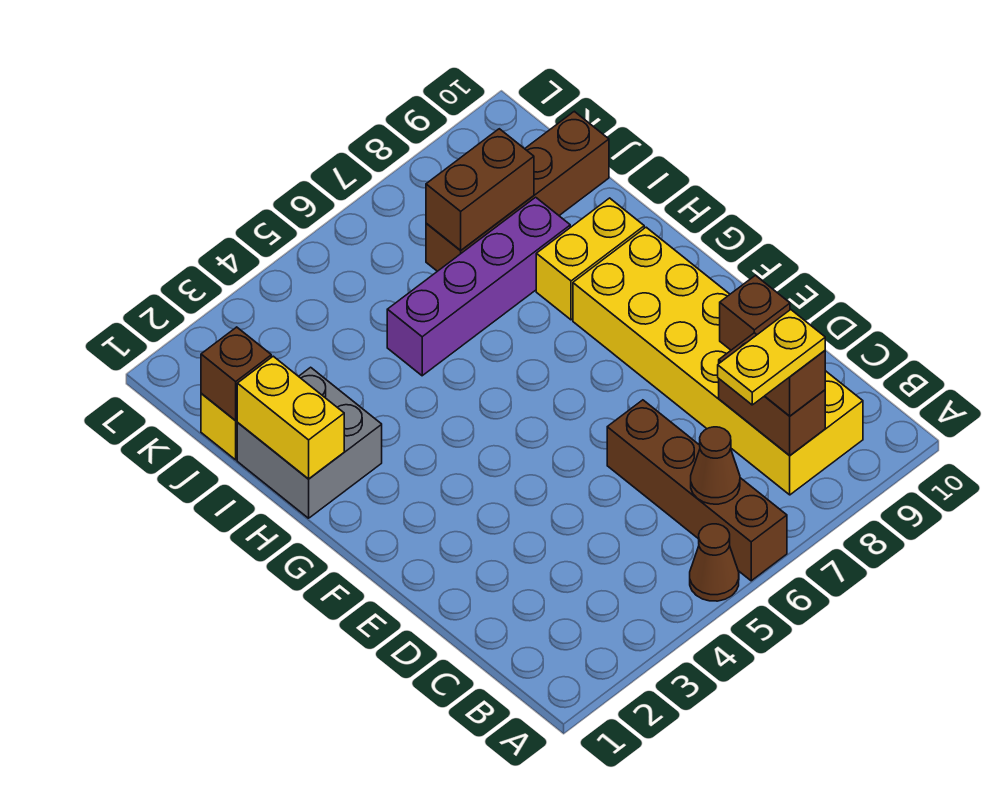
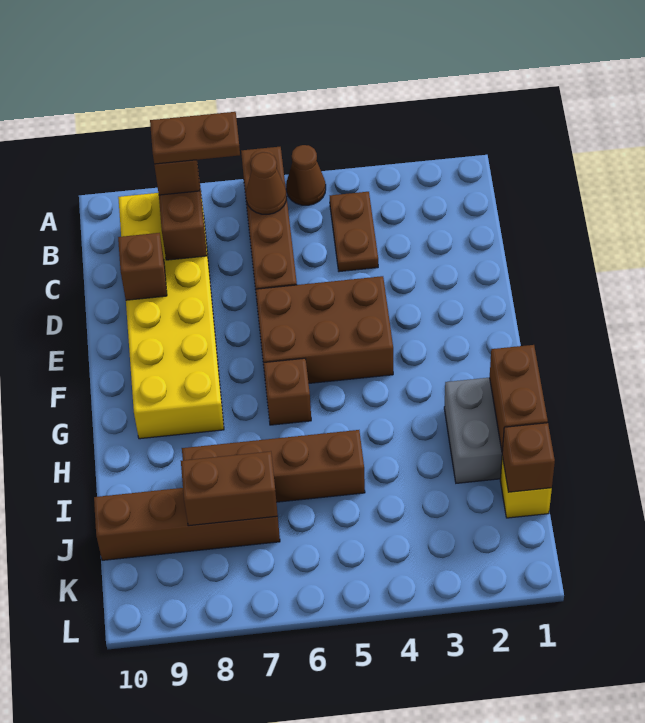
none -> brown 1x2 plate [330,192,378,272]
yellow 1x2 plate [718,310,825,405] -> brown 1x2 plate [150,112,240,164]
none -> brown 2x3 brick [256,276,393,383]
none -> brown 1x1 brick [264,358,311,425]
yellow 1x2 brick [237,356,344,479] -> brown 1x2 brick [490,345,548,451]
yellow 1x2 brick [536,198,644,320] -> none
purple 1x4 brick [387,197,570,376] -> brown 1x4 brick [182,430,365,502]

